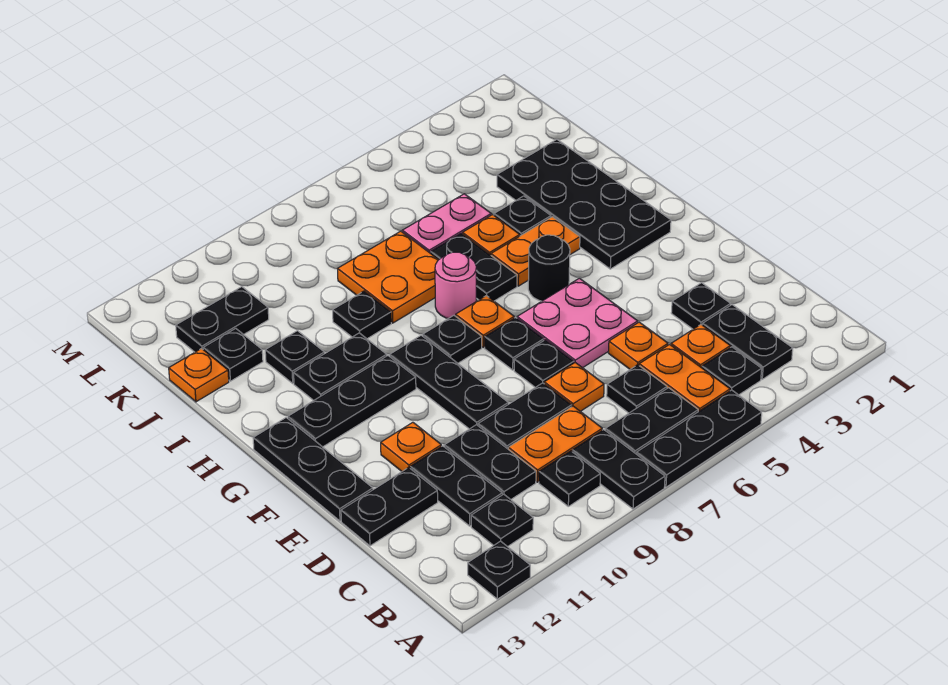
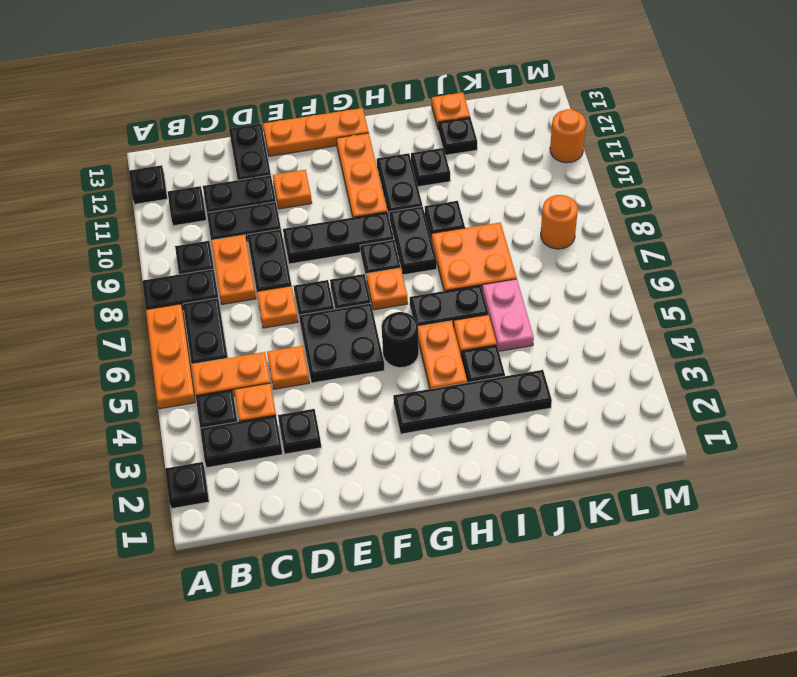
black 1x3 plate [637,390,762,487] -> orange 1x3 plate [146,304,195,409]
black 1x1 plate [607,365,667,413] -> black 1x1 plate moved to [165,462,209,509]
pink 2x2 plate [517,278,638,368] -> black 2x2 plate [299,303,385,383]
black 1x3 plate [253,418,373,521] -> orange 1x3 plate [263,108,369,156]
black 2x4 plate [497,139,671,269] -> black 1x4 plate [393,370,552,434]
black 1x3 plate [288,356,416,447] -> orange 1x3 plate [336,133,387,217]
pink 1x1 round brick [435,252,476,319] -> none
black 1x2 plate [176,287,269,352] -> black 1x2 plate moved to [389,206,437,275]
none -> orange 1x1 round brick [541,195,578,249]
none -> orange 1x1 round brick [550,109,586,163]

